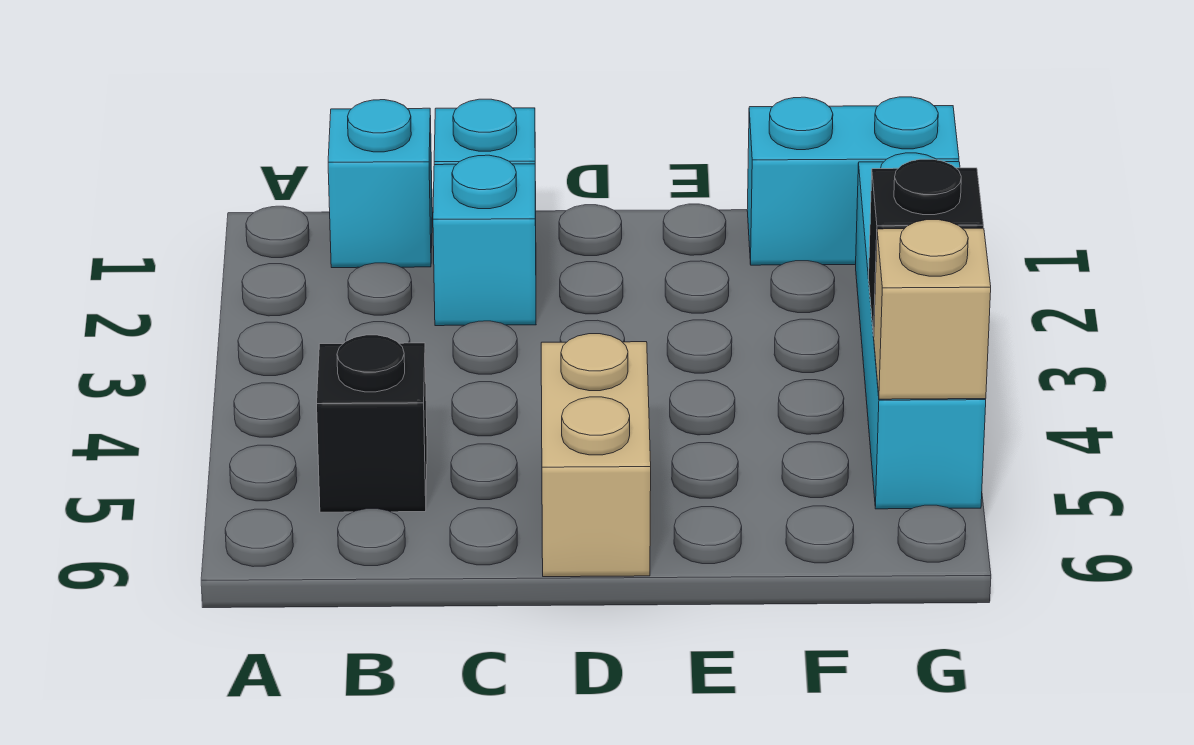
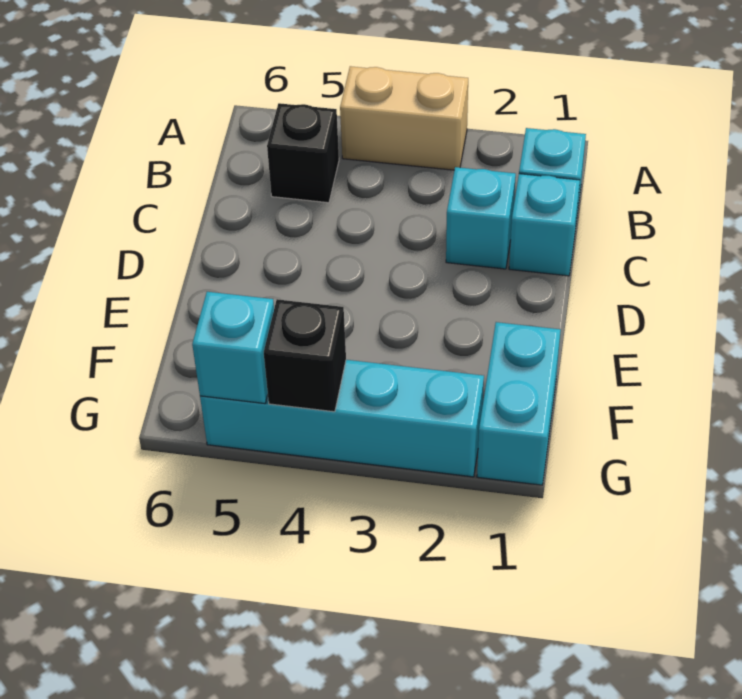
tan 1x2 brick [541,334,651,577] -> tan 1x2 brick moved to [340,66,468,170]
tan 1x1 brick [874,220,991,399] -> cyan 1x1 brick [192,292,274,404]

